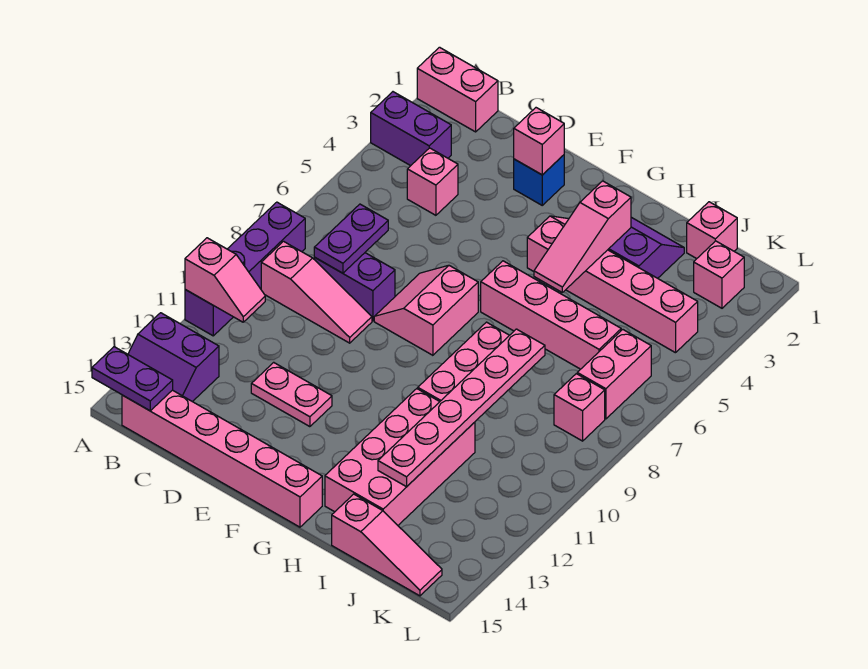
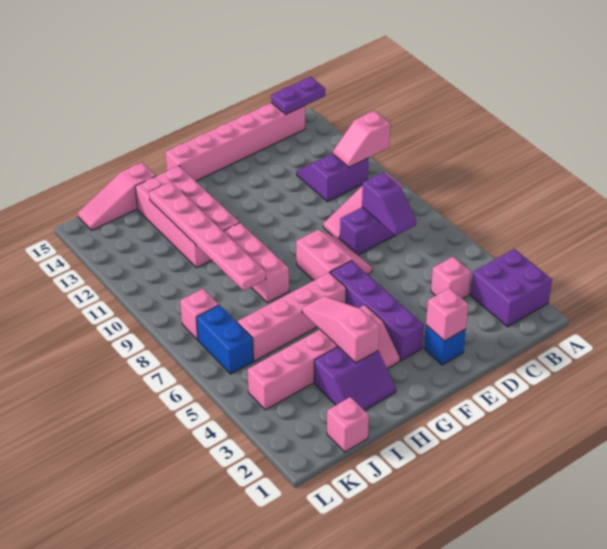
pink 1x2 brick [417,47,498,132] -> none
purple 1x2 brick [371,92,451,166] -> purple 2x2 brick [471,249,552,327]
purple 1x4 brick [185,202,305,336] -> purple 1x4 brick moved to [331,261,424,361]
purple 2x2 slope [128,313,219,402] -> purple 2x2 slope moved to [297,153,369,202]
purple 1x2 plate [314,204,388,273] -> purple 1x2 slope [362,172,416,236]
pink 1x2 plate [251,362,332,427] -> none
pink 1x1 brick [694,241,744,308] -> none
pink 1x2 brick [577,330,651,419] -> blue 1x2 brick [197,305,253,374]

